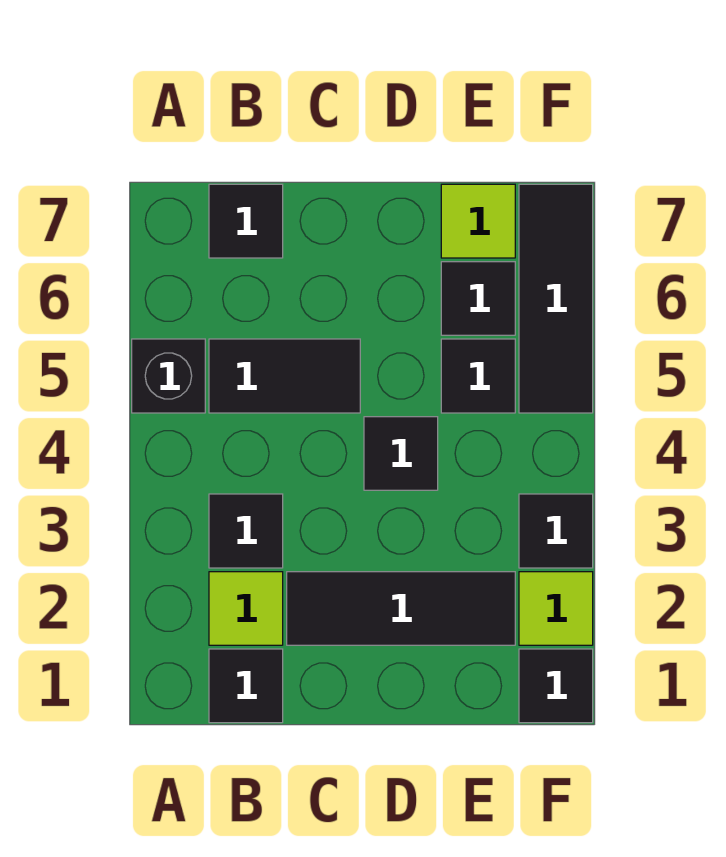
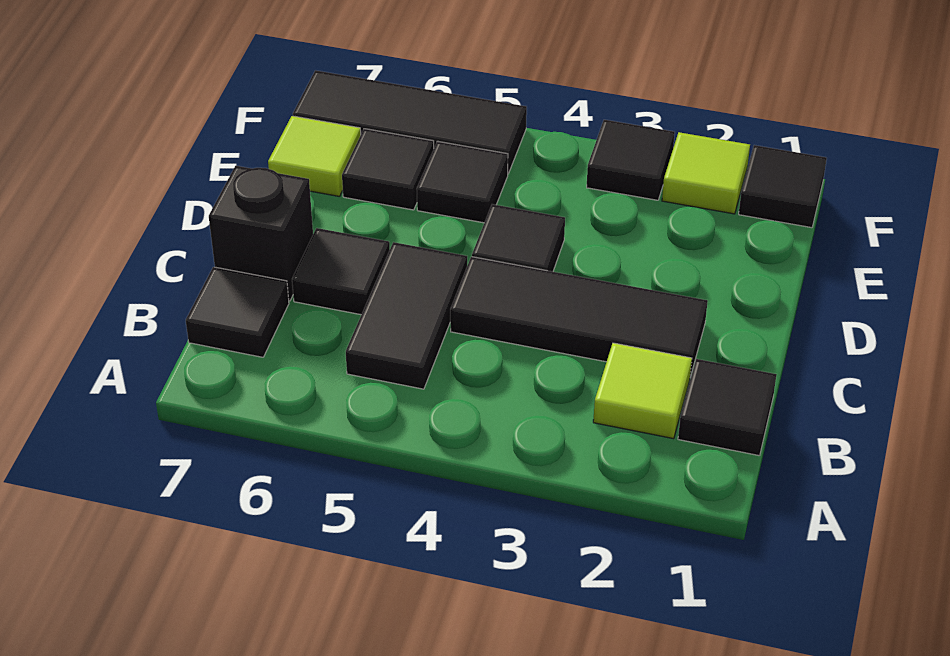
black 1x1 brick [132,339,205,413] -> black 1x1 brick moved to [209,166,313,301]
black 1x1 tile [209,494,283,568] -> black 1x1 tile moved to [292,228,390,315]
black 1x3 tile [287,572,515,645] -> black 1x3 tile turned to [450,257,708,377]

